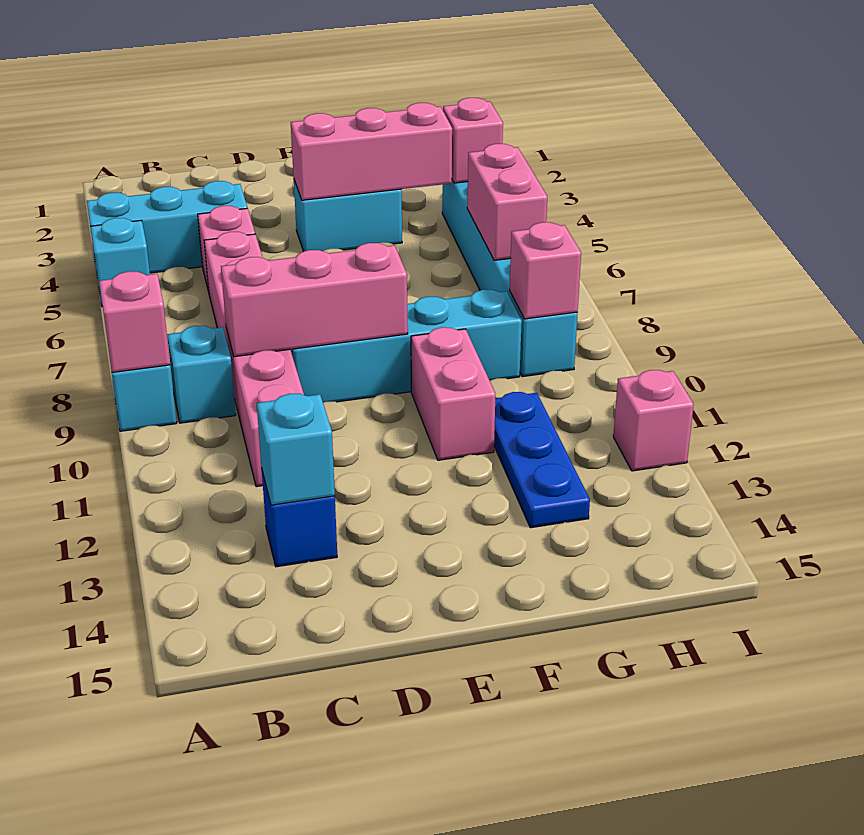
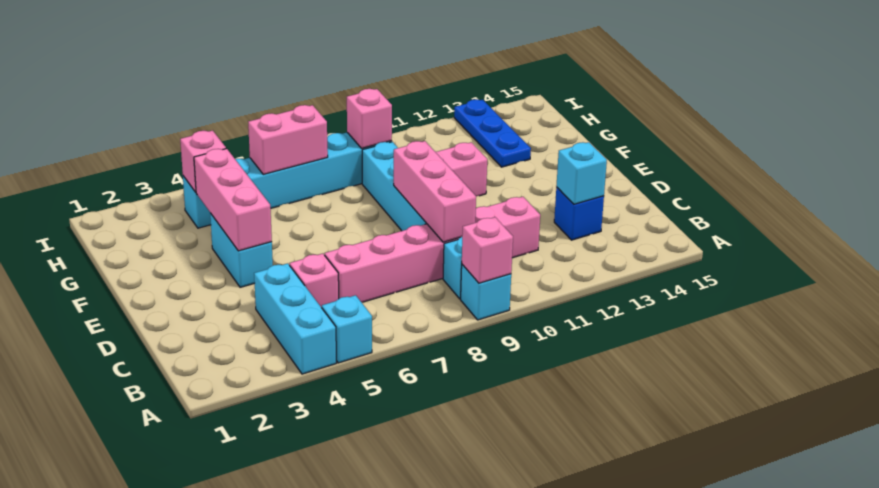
blue 1x3 plate [494,392,590,528] -> blue 1x3 plate turned to [454,99,531,167]
pink 1x1 brick [613,370,694,471] -> none

